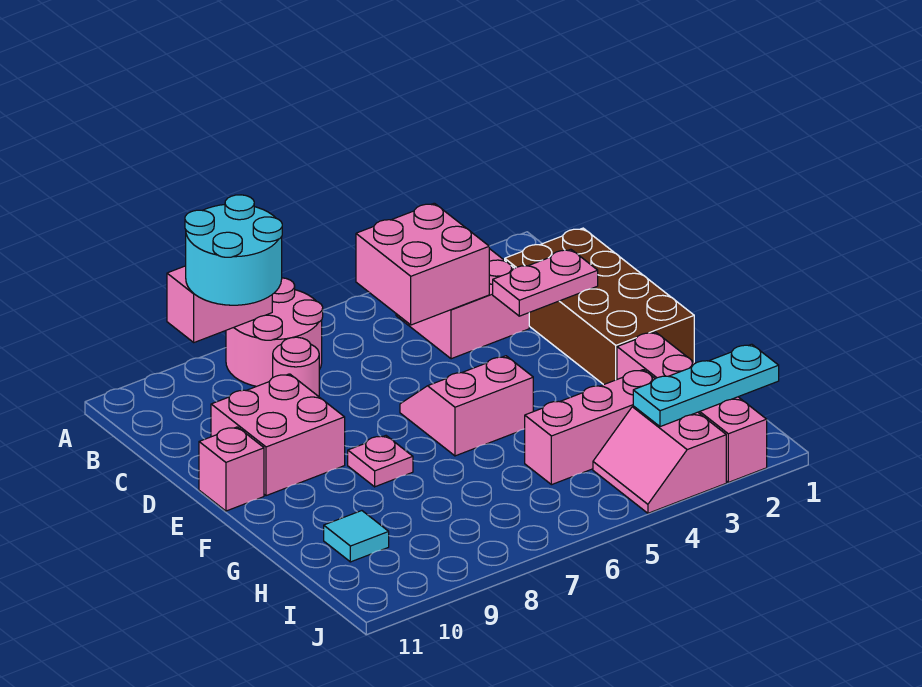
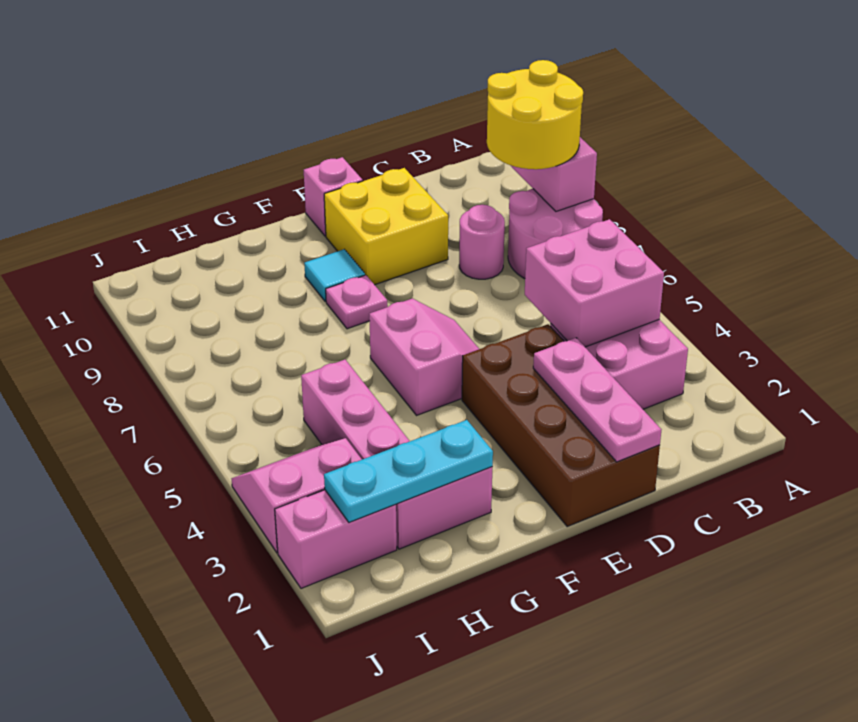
cyan 2x2 round brick [185,195,282,305] -> yellow 2x2 round brick [487,60,583,169]
brown 2x4 brick [505,228,694,385] -> brown 2x4 brick turned to [462,324,660,526]
pink 1x2 plate [493,249,598,316] -> pink 1x3 plate [533,338,661,462]
pink 2x2 brick [211,374,345,496] -> yellow 2x2 brick [324,168,448,285]
cyan 1x1 tile [324,511,389,562] -> cyan 1x1 tile moved to [304,249,365,302]
cyan 1x3 plate [633,344,779,427] -> cyan 1x3 plate turned to [324,420,493,522]

